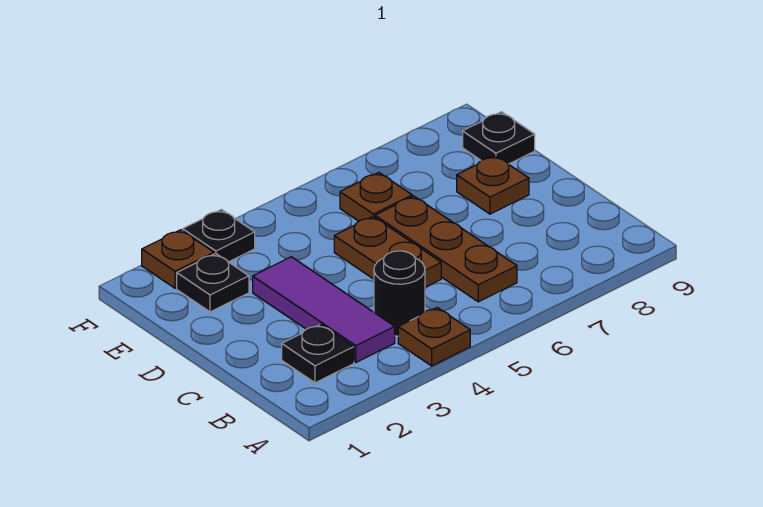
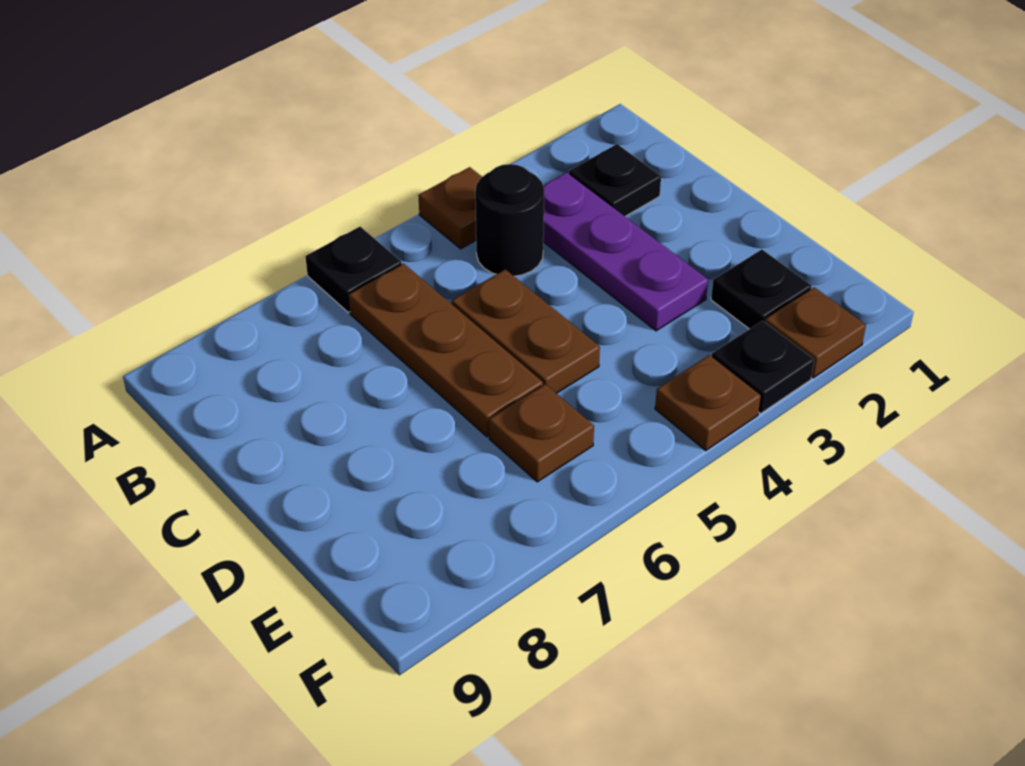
purple 1x3 tile [253,257,395,362] -> purple 1x3 plate [543,172,708,331]
brown 1x1 plate [457,156,529,214] -> brown 1x1 plate moved to [655,355,761,450]
black 1x1 plate [463,112,535,164] -> black 1x1 plate moved to [305,227,402,312]

